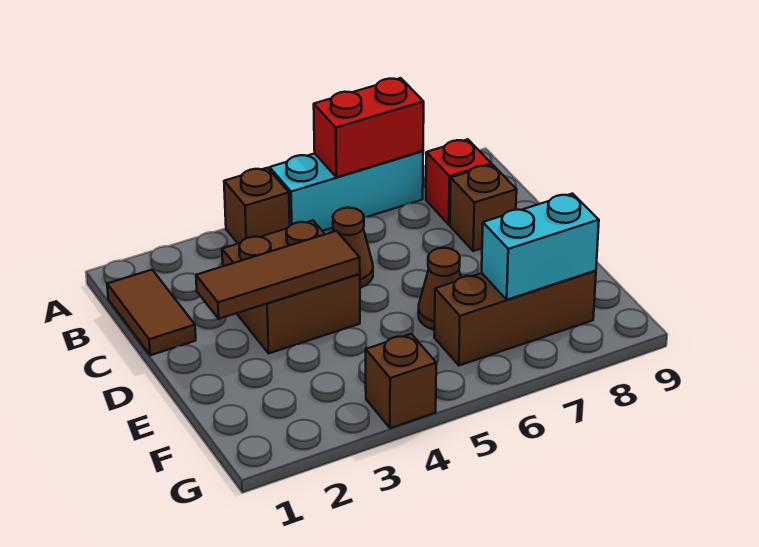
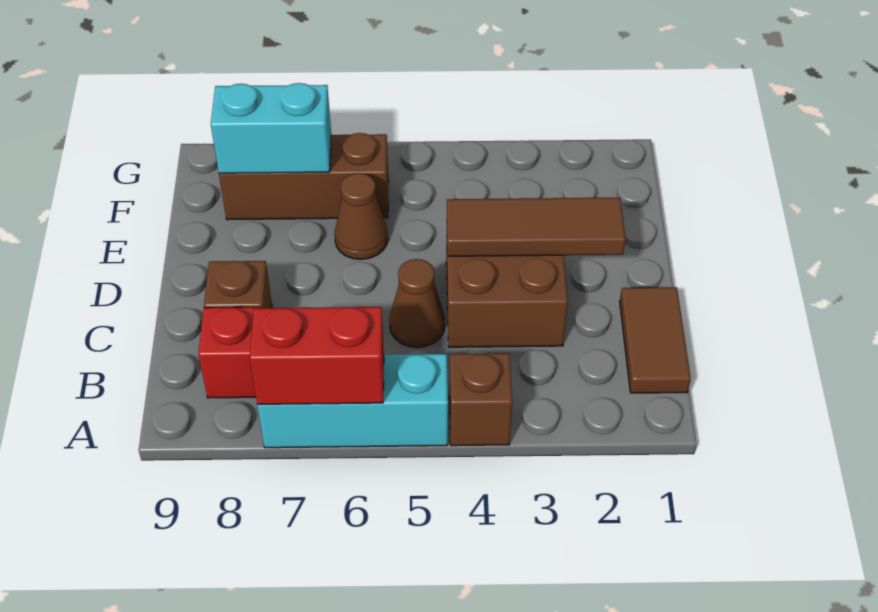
brown 1x1 brick [366,334,436,428] -> none

